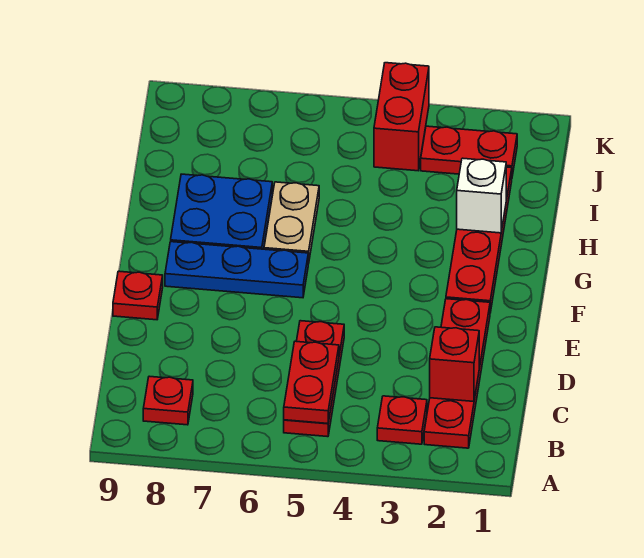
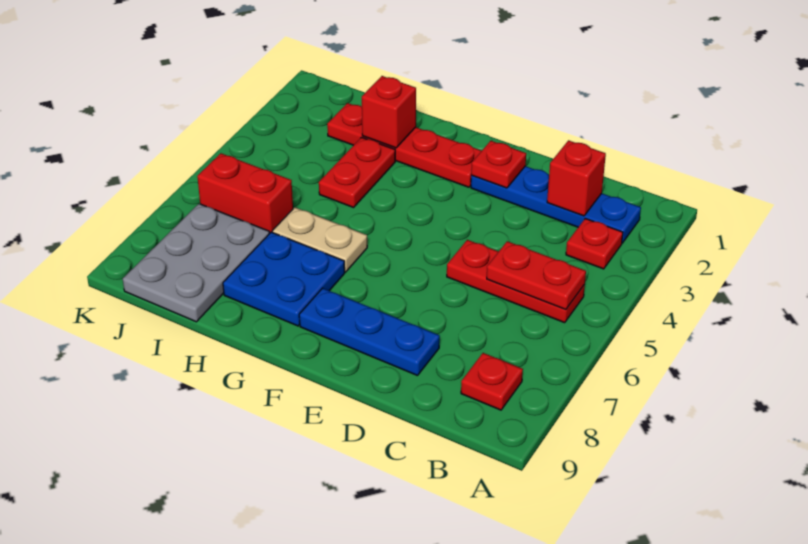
red 1x4 plate [424,299,490,448] -> blue 1x4 plate [471,166,641,243]
red 1x1 plate [113,271,163,320] -> red 1x1 plate moved to [471,141,526,188]
blue 1x3 plate [165,242,308,298] -> blue 1x3 plate turned to [299,288,440,376]
white 1x1 brick [457,158,506,233] -> red 1x1 brick [362,76,416,148]
none -> grey 2x3 plate [123,204,270,322]
red 1x2 plate [421,126,517,176] -> red 1x2 plate moved to [319,137,395,207]
red 1x2 brick [374,63,429,171] -> red 1x2 brick moved to [197,153,293,233]

